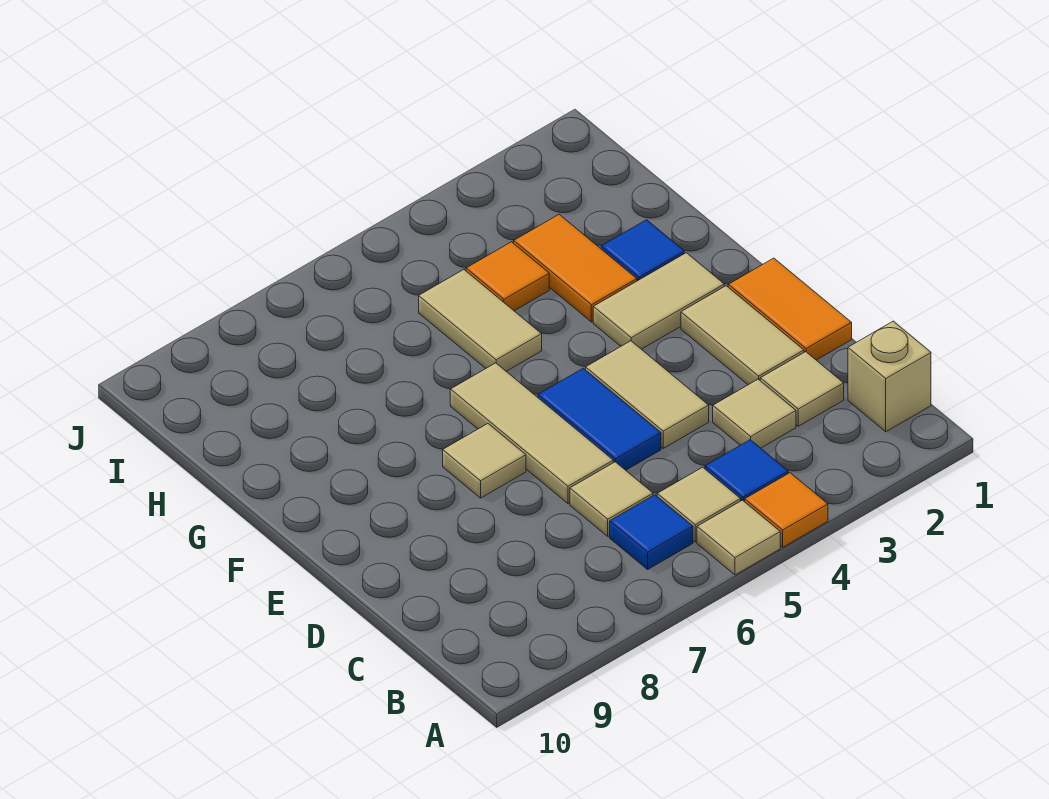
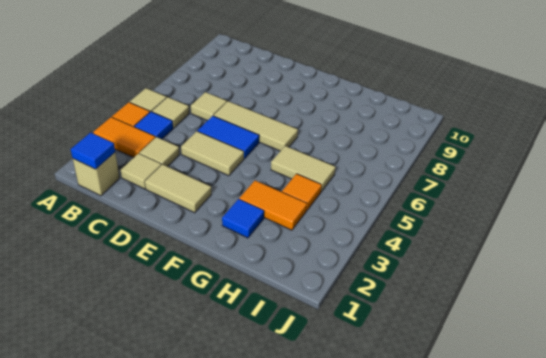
blue 1x1 tile [610,495,693,569] -> blue 1x1 tile moved to [71,133,115,169]
orange 1x2 tile [728,258,852,360] -> orange 1x2 tile moved to [94,117,155,158]
tan 1x1 tile [443,424,526,498] -> none
tan 1x2 tile [593,253,724,349] -> none

